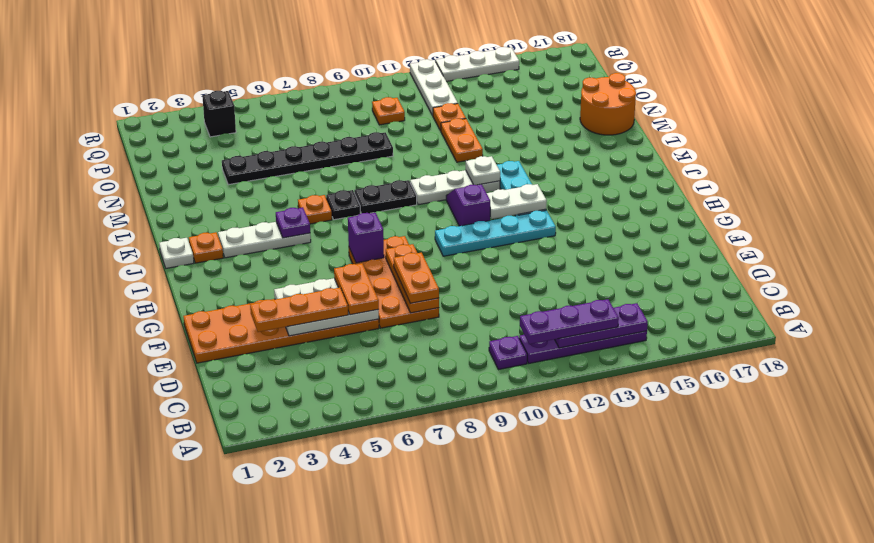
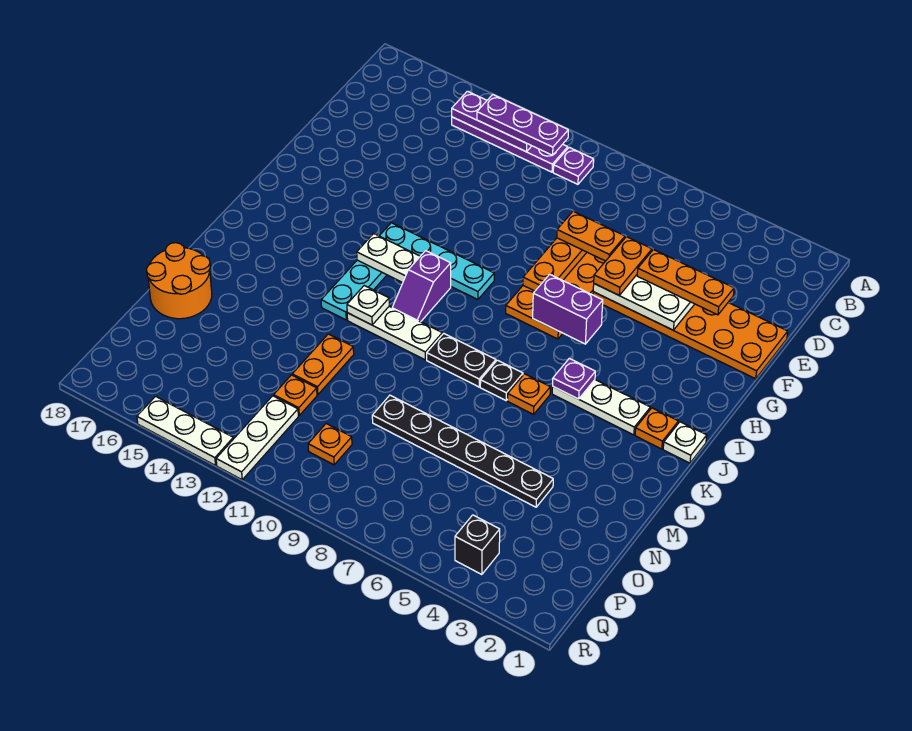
orange 1x2 plate [394,253,439,303] -> orange 1x2 plate turned to [557,211,625,261]
purple 1x1 brick [348,213,384,263] -> purple 1x2 brick [533,274,603,344]

